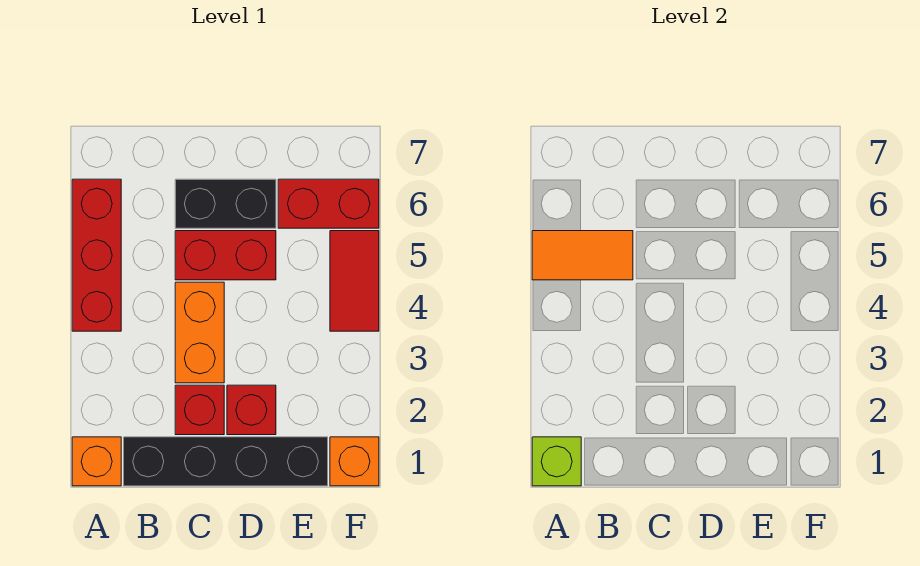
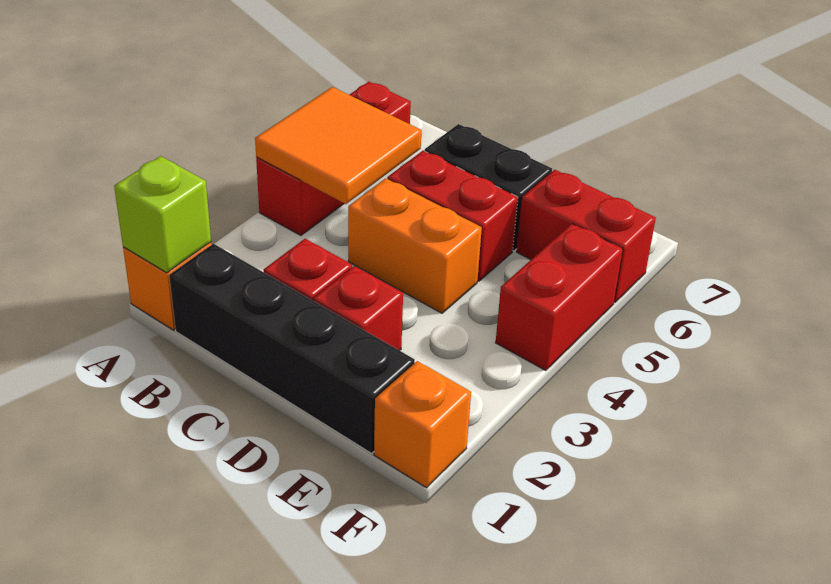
orange 1x2 tile [532,231,633,280] -> orange 2x2 tile [255,87,421,204]
orange 1x2 brick [175,282,224,383] -> orange 1x2 brick turned to [348,178,482,313]
red 1x2 tile [330,231,379,331] -> red 1x2 brick [496,224,623,371]

